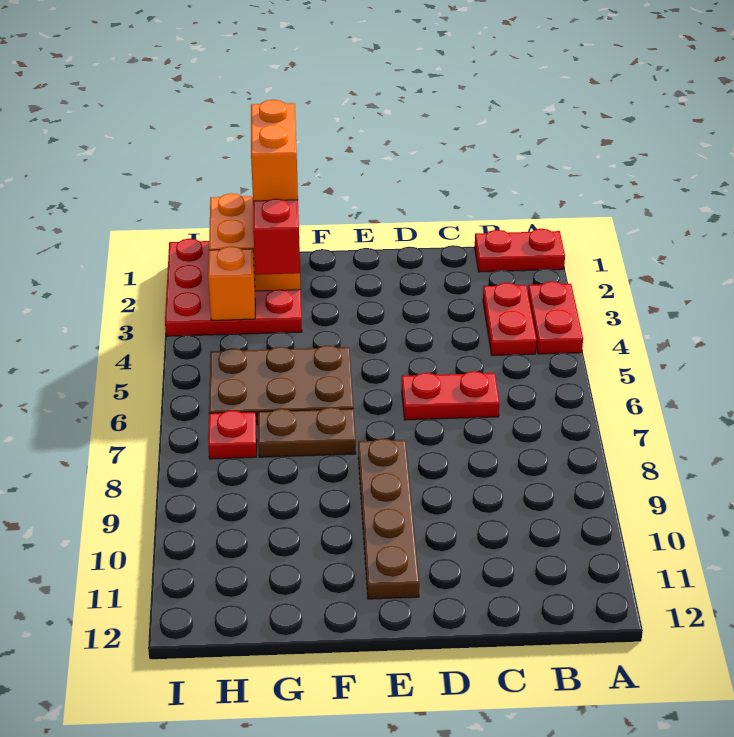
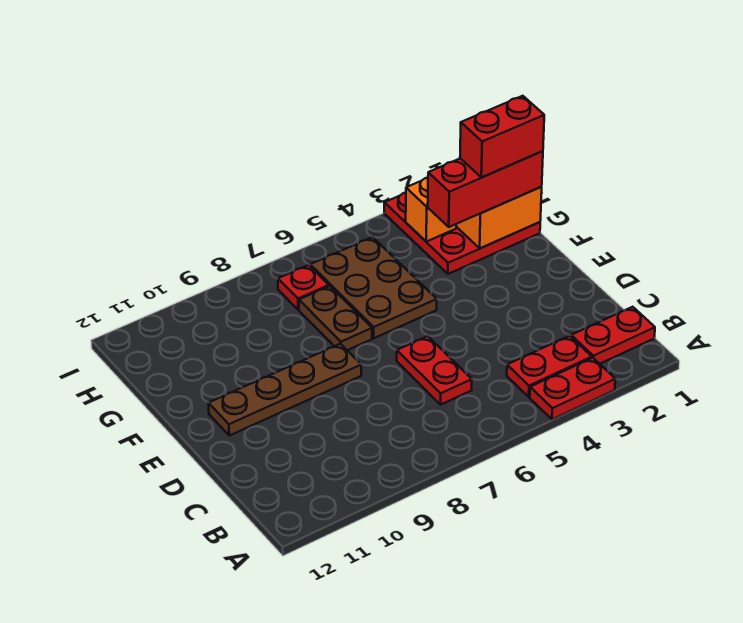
red 1x2 plate [475,229,565,272] -> red 1x2 plate turned to [571,307,655,364]
orange 1x2 brick [251,100,298,201] -> red 1x2 brick [460,96,544,177]

